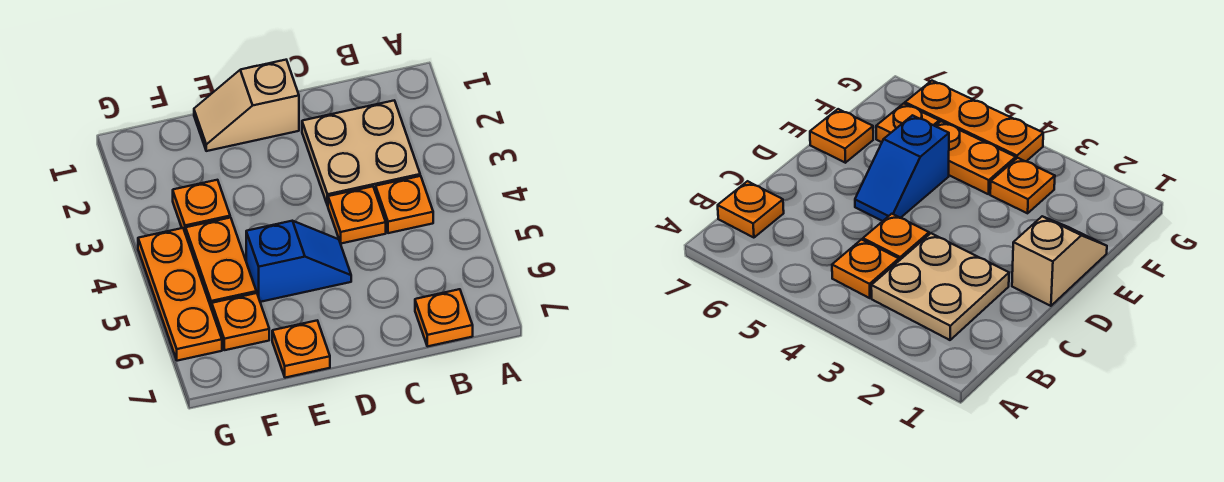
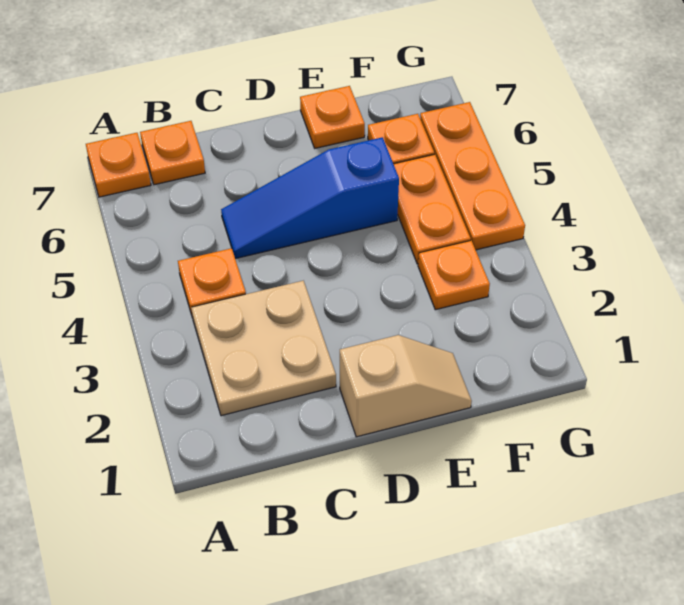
orange 1x1 plate [328,186,386,244] -> orange 1x1 plate moved to [86,133,151,197]
blue 1x2 slope [246,221,351,302] -> blue 1x3 slope [221,137,399,259]

